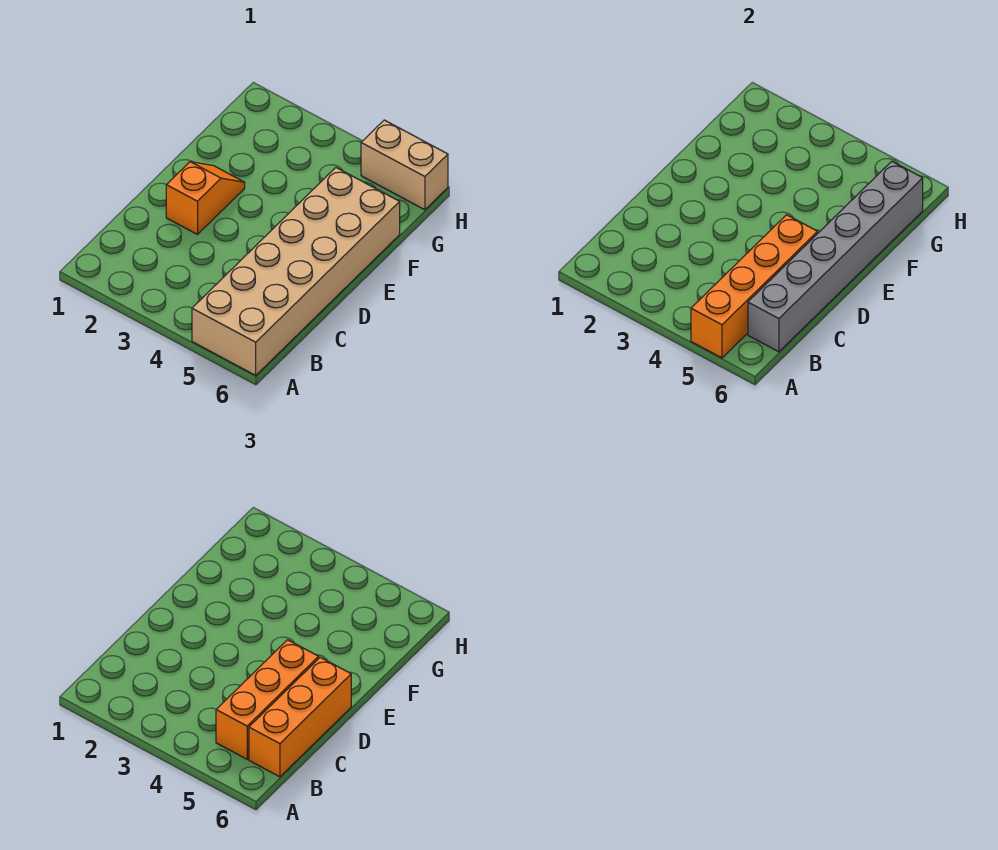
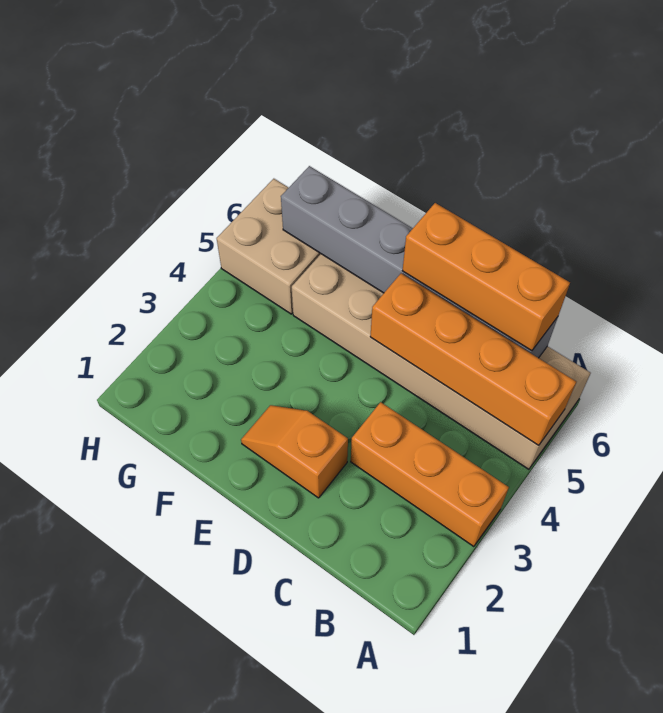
orange 1x3 brick [216,640,319,759] -> orange 1x3 brick moved to [351,402,509,547]
tan 1x2 brick [361,120,448,210] -> tan 2x2 brick [217,179,321,314]

